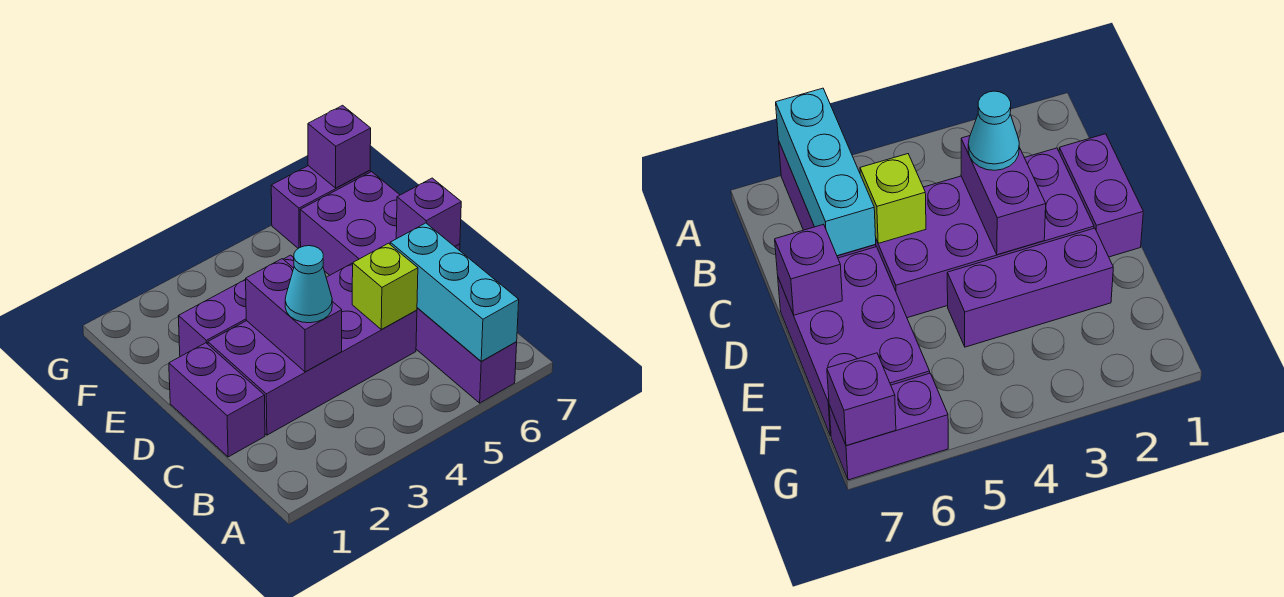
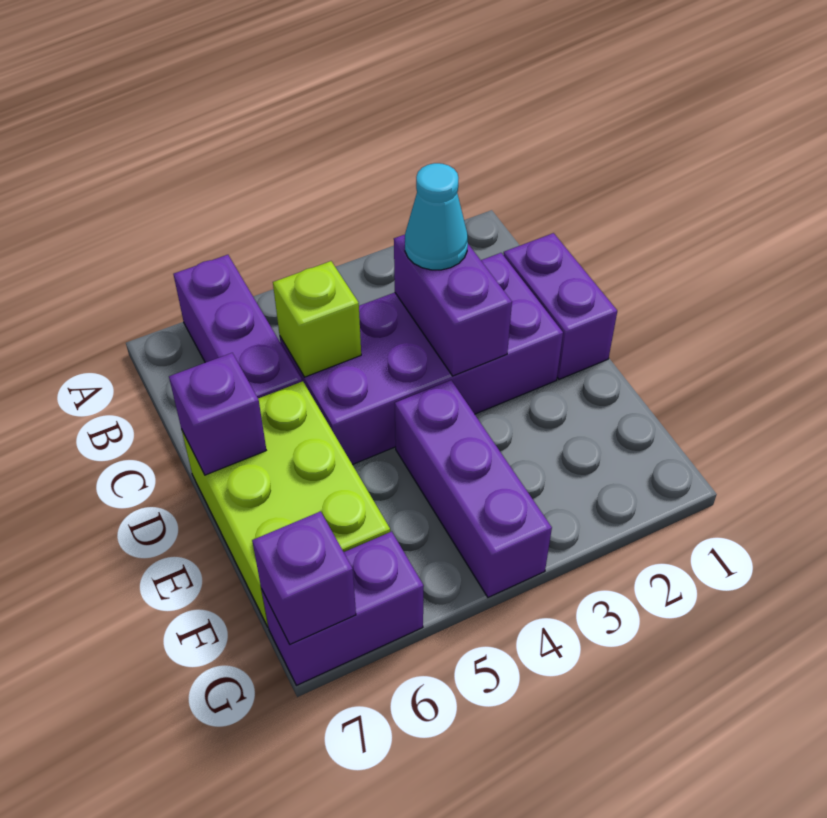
cyan 1x3 brick [390,223,519,361] -> none
purple 2x3 brick [300,172,460,275] -> lime 2x3 brick [182,381,390,627]
purple 1x3 brick [178,255,294,357] -> purple 1x3 brick turned to [395,380,552,597]

